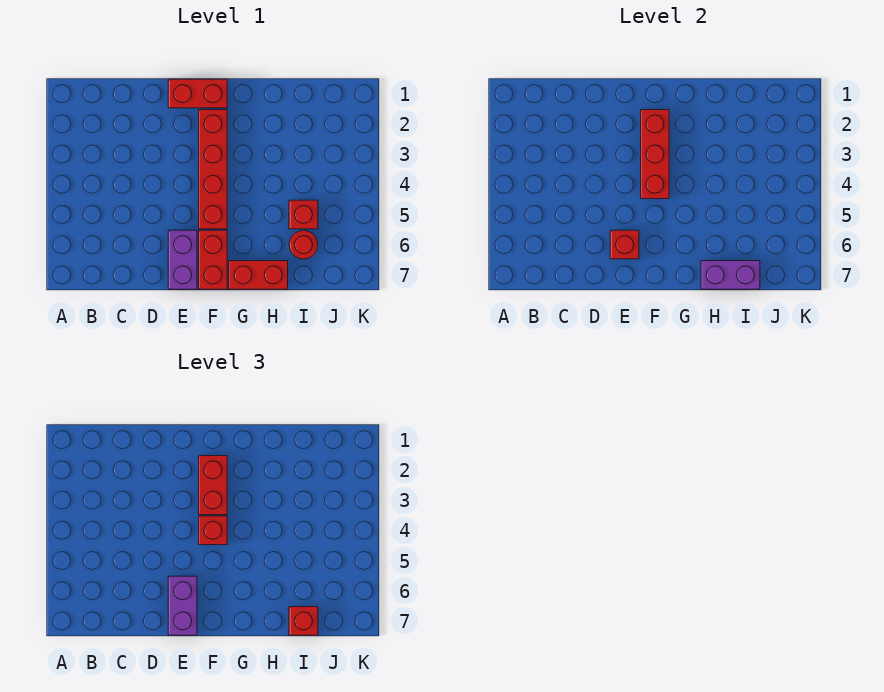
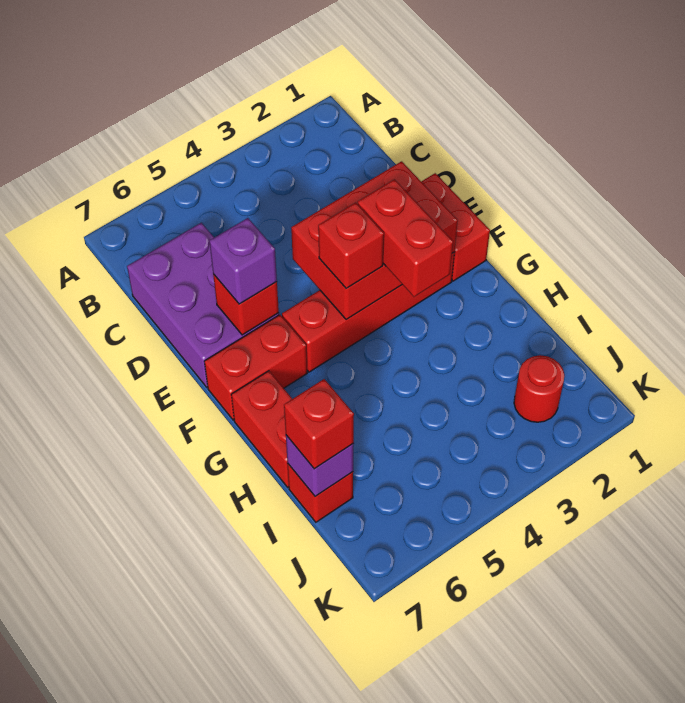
purple 1x2 brick [168,230,197,289] -> purple 2x3 brick [127,223,279,387]
purple 1x2 brick [168,576,197,635] -> purple 1x1 brick [209,218,277,304]
red 1x3 brick [641,110,669,199] -> red 2x3 brick [291,161,458,320]
red 1x2 brick [199,456,227,515] -> red 1x2 brick turned to [358,179,453,297]
purple 1x2 brick [701,261,760,289] -> purple 1x1 brick [286,435,354,496]
red 1x1 brick [289,200,318,229] -> red 1x1 brick moved to [287,463,353,522]
red 1x1 round brick [289,230,318,259] -> red 1x1 round brick moved to [514,355,564,422]

